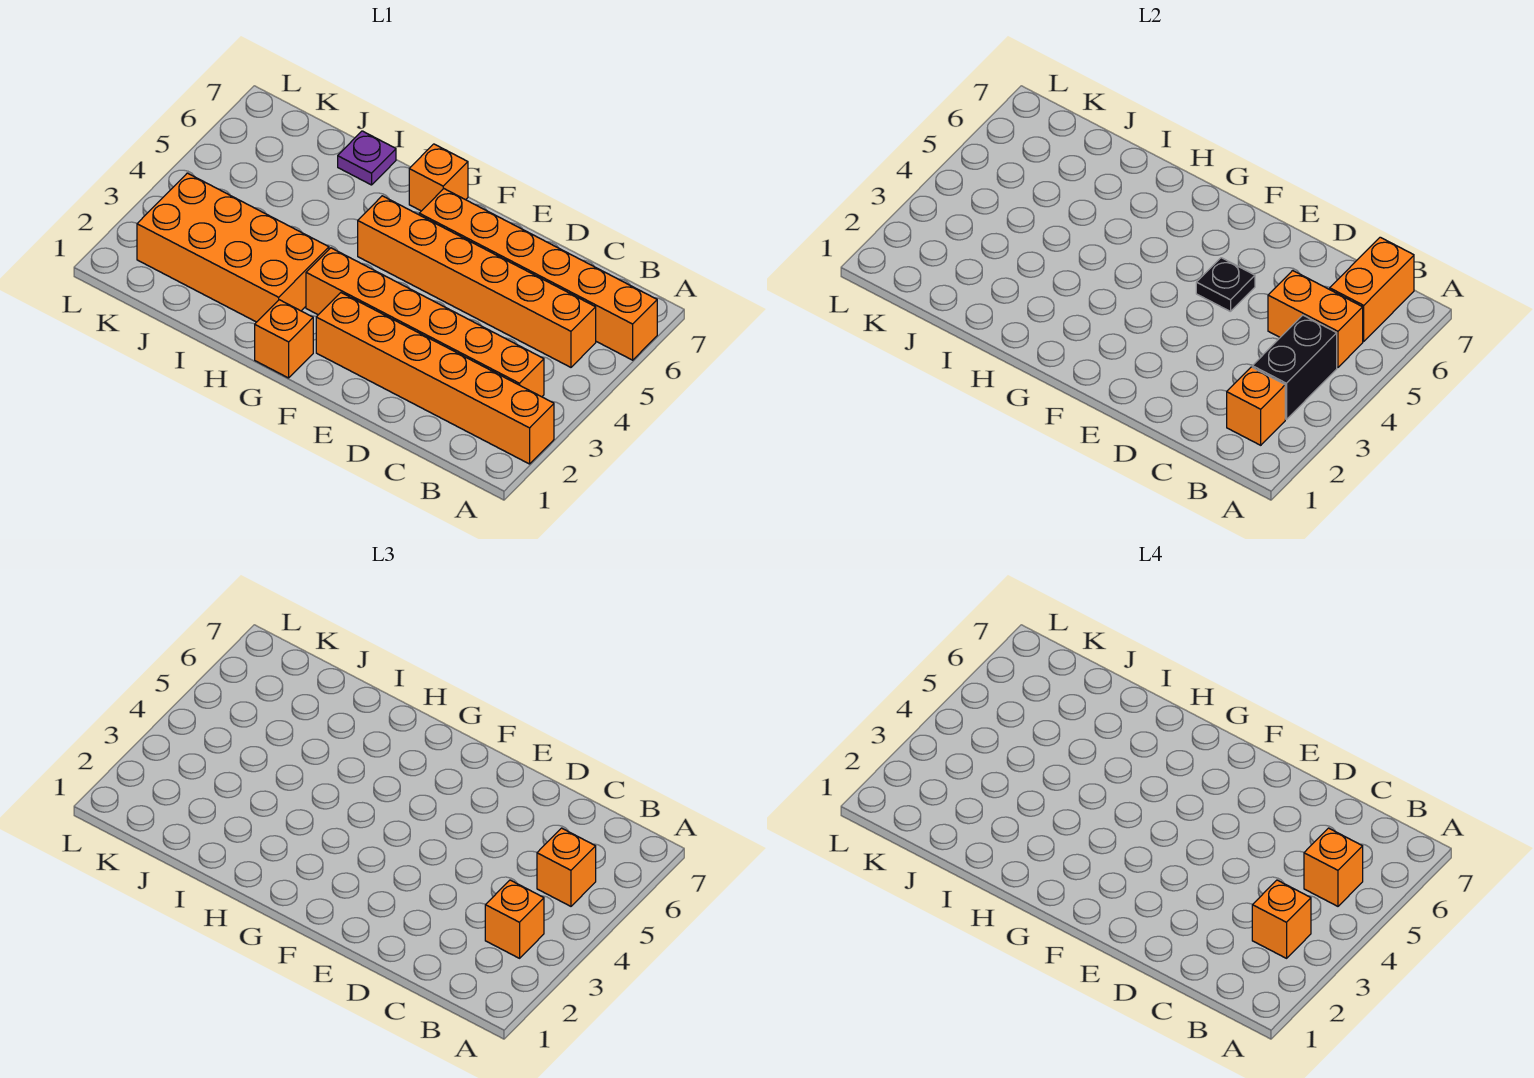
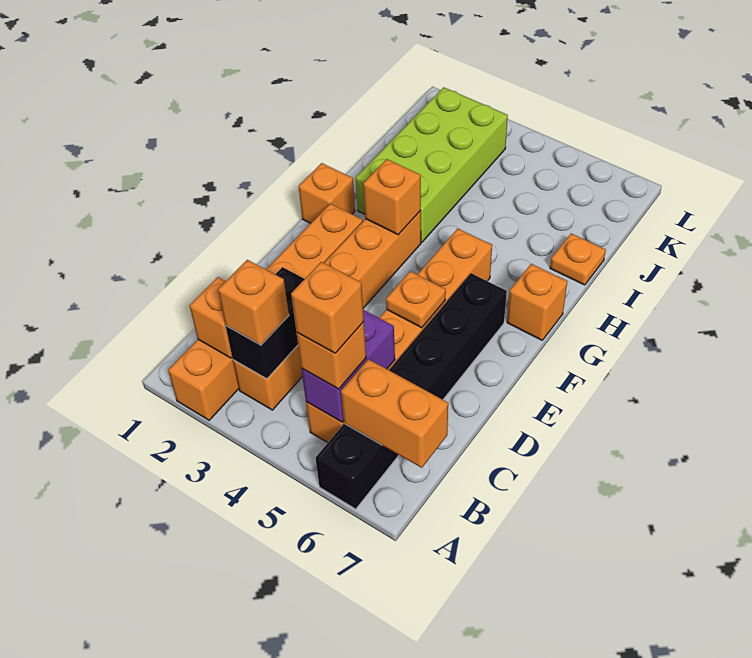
orange 1x6 brick [419,189,657,360] -> black 1x6 brick [315,273,507,509]
black 1x2 brick [1252,315,1337,419] -> black 1x2 brick turned to [226,267,304,379]
orange 1x1 brick [1252,880,1311,958] -> orange 1x1 brick moved to [363,159,421,235]
orange 1x2 brick [1268,270,1363,367] -> purple 1x2 brick [301,310,395,422]
black 1x1 plate [1196,258,1255,312] -> orange 1x1 plate [386,271,446,328]
orange 2x4 brick [137,173,329,322] -> lime 2x4 brick [356,87,508,242]
purple 1x1 plate [338,131,396,185] -> orange 1x1 plate [550,234,606,285]

